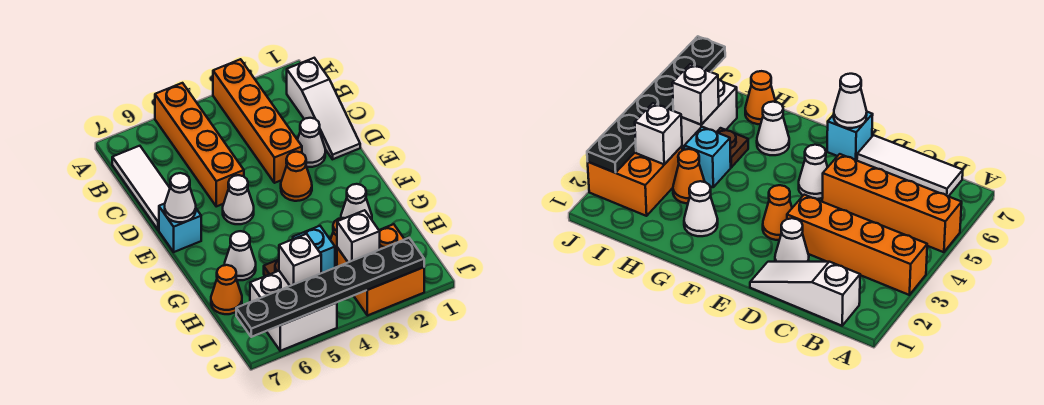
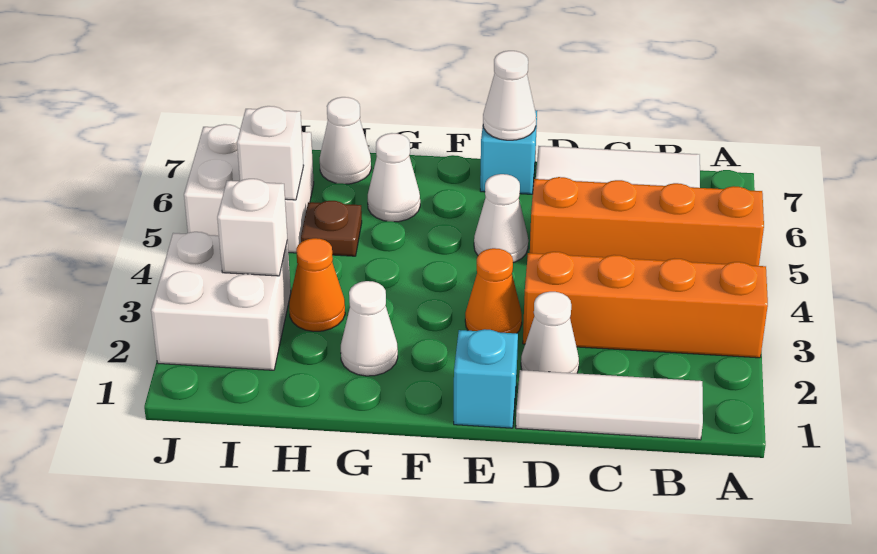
white 1x3 slope [287,58,360,159] -> white 1x3 tile [516,370,703,440]
cyan 1x1 brick [293,226,335,273] -> cyan 1x1 brick moved to [454,329,518,428]
orange 1x1 cone [211,265,242,314] -> white 1x1 cone [320,97,371,184]
orange 2x2 brick [337,224,424,315] -> white 2x2 brick [151,232,291,370]
black 1x6 plate [236,238,424,337] -> none

